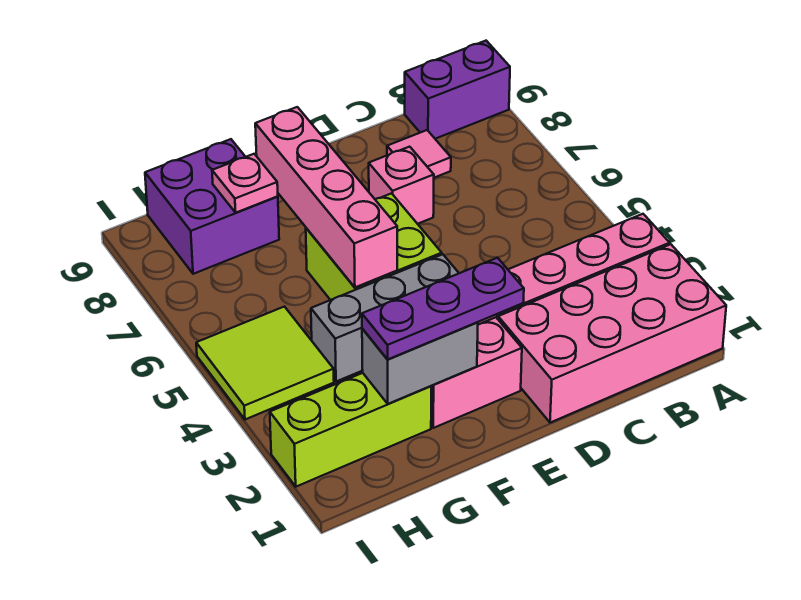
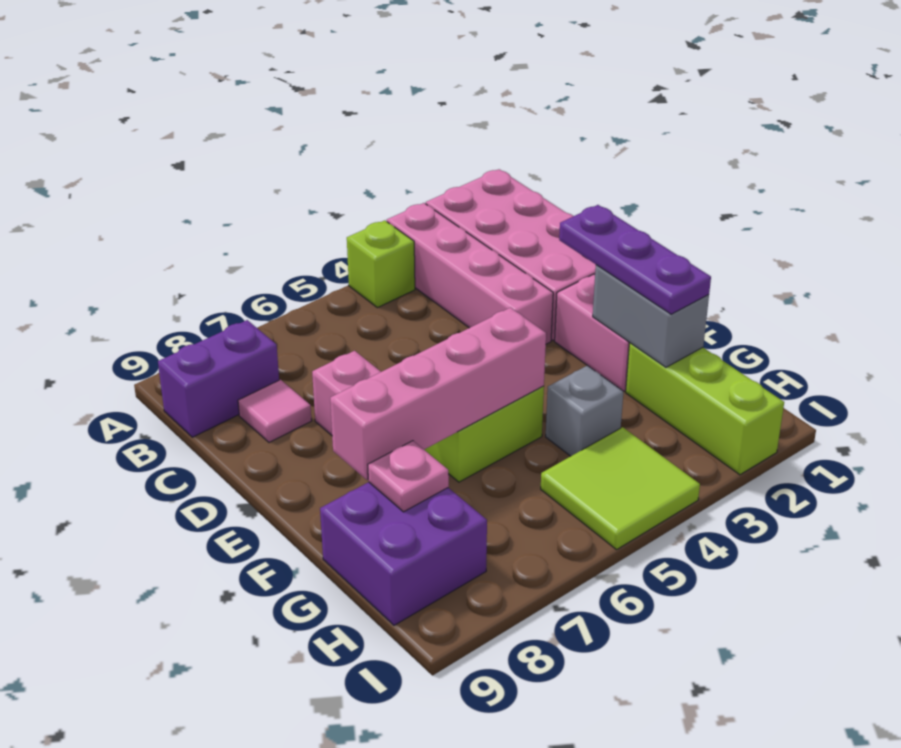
none -> lime 1x1 brick [347,220,415,308]
purple 1x2 brick [405,41,510,139] -> purple 1x2 brick turned to [158,320,279,437]
grey 1x3 brick [311,254,459,382] -> grey 1x1 brick [546,366,623,456]

